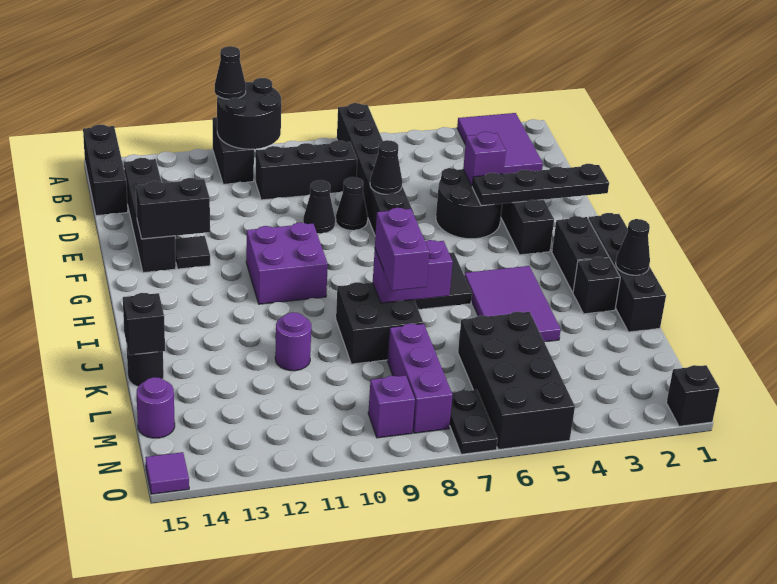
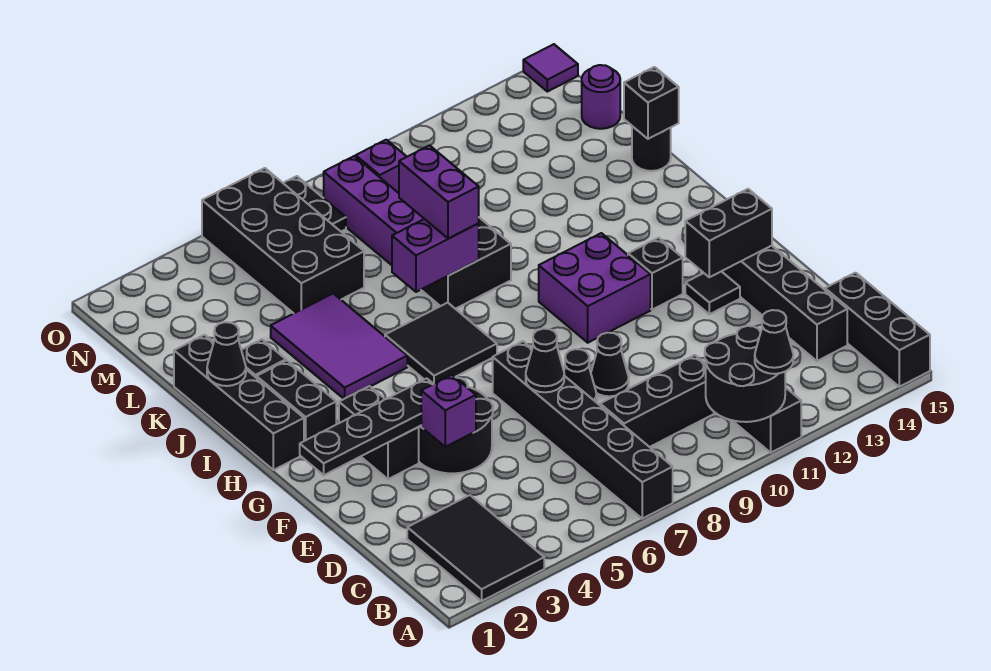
purple 2x3 tile [457,113,543,174] -> black 2x3 tile [407,495,544,601]
purple 1x1 round brick [275,312,311,371] -> none
black 1x1 brick [666,365,720,426] -> black 1x1 brick moved to [628,238,683,310]

